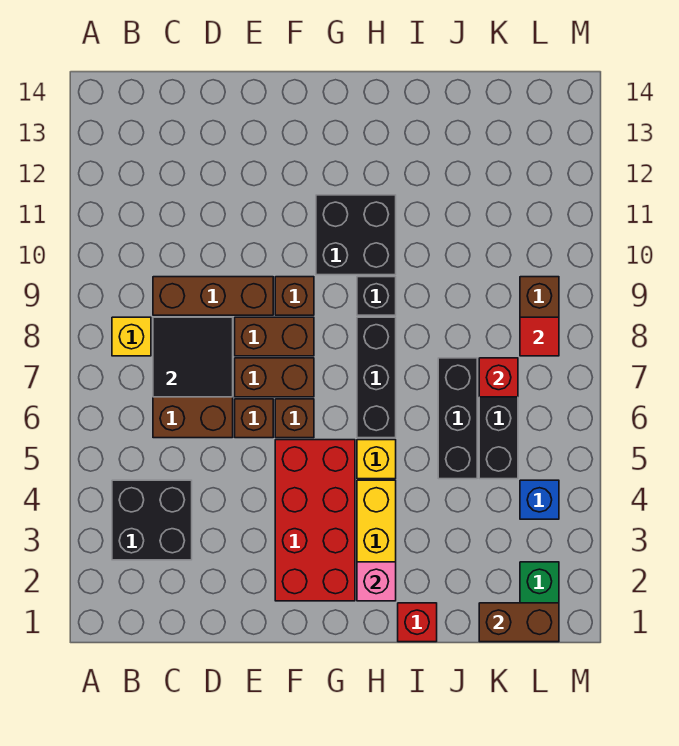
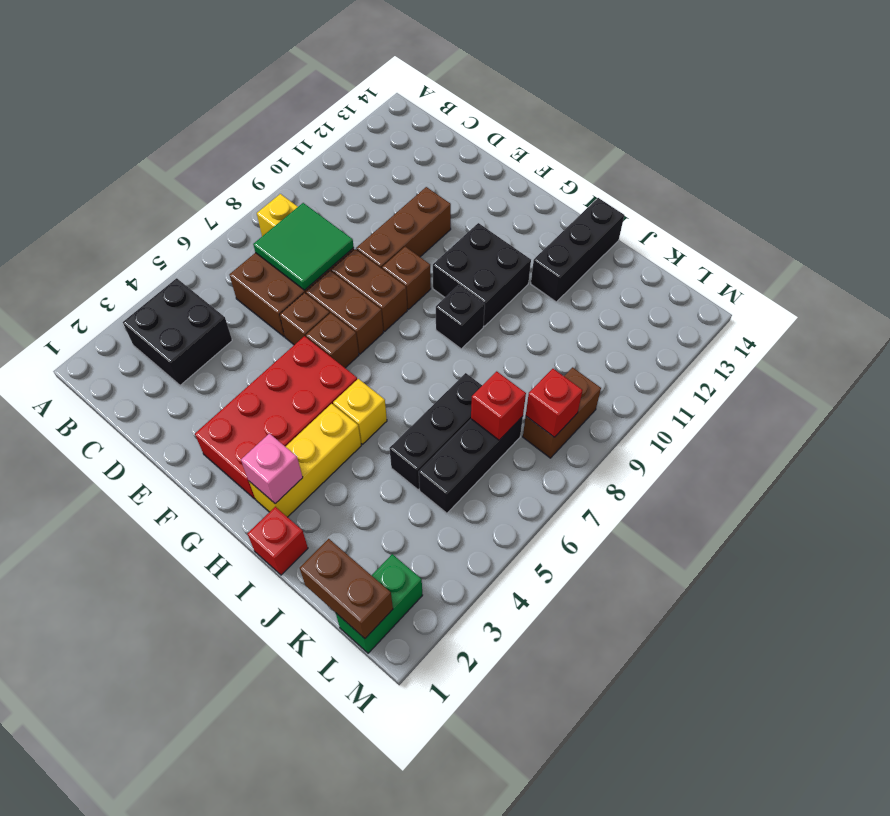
black 2x2 tile [153,317,233,397] -> green 2x2 tile [253,203,354,290]
brown 1x3 brick [153,277,273,315] -> brown 1x3 brick turned to [356,187,451,268]
black 1x3 brick [357,317,396,438] -> black 1x3 brick moved to [531,198,624,302]
blue 1x1 brick [520,480,559,519] -> none
red 1x1 tile [520,317,559,356] -> red 1x1 brick [526,369,583,437]

